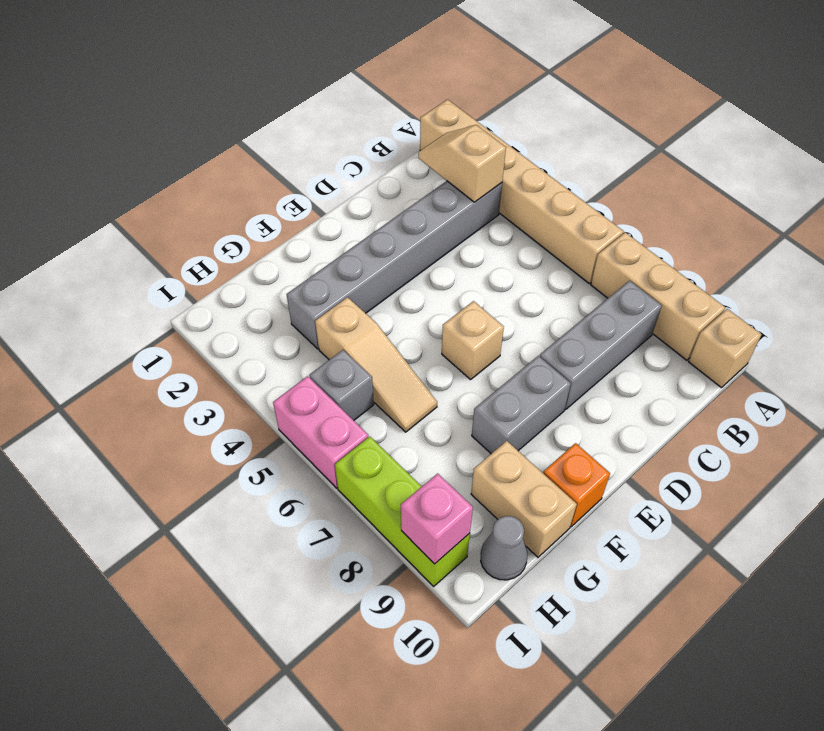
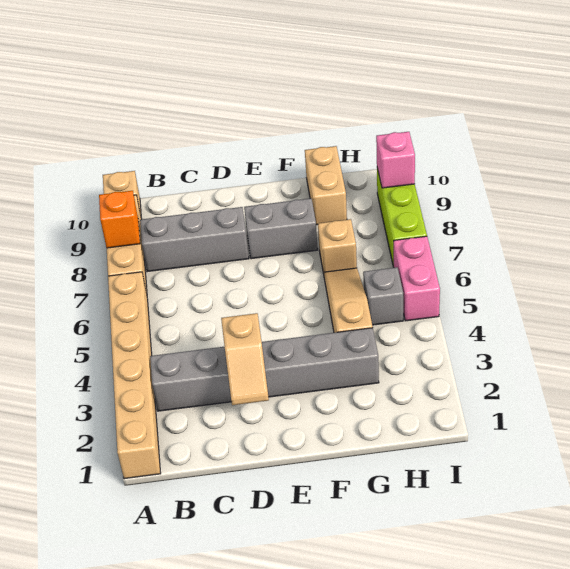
tan 1x2 slope [419,125,506,202] -> tan 1x2 slope moved to [221,313,269,405]
tan 1x1 brick [442,301,504,380] -> tan 1x1 brick moved to [318,219,357,274]
orange 1x1 brick [543,443,610,527] -> orange 1x1 brick moved to [99,191,140,248]
grey 1x1 cone [481,516,527,580] -> none

